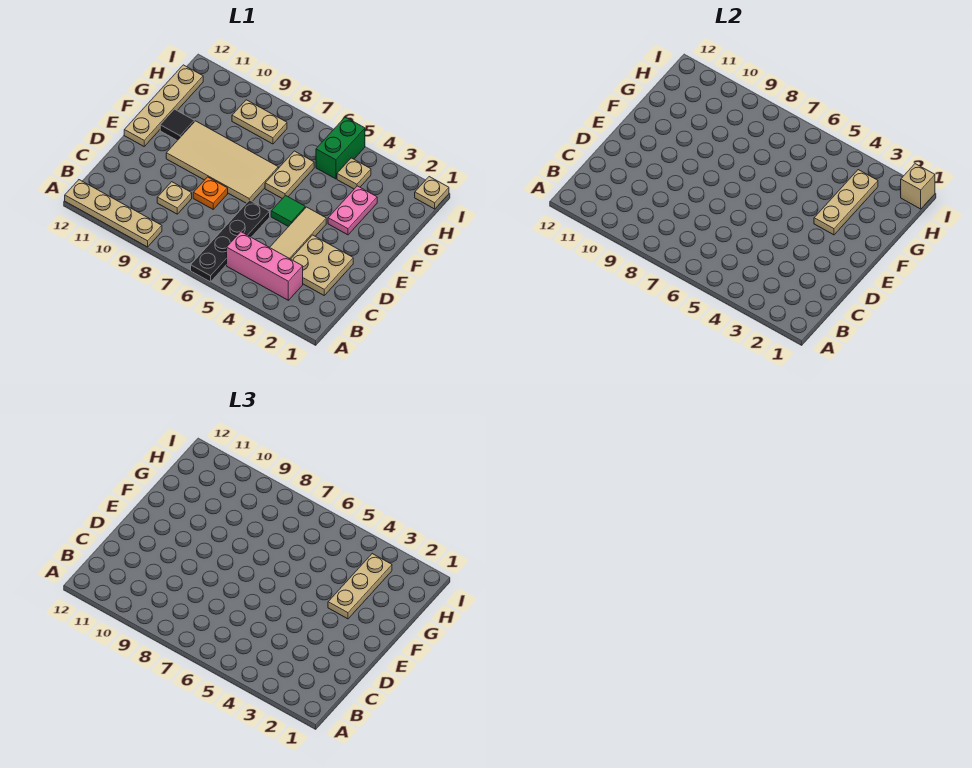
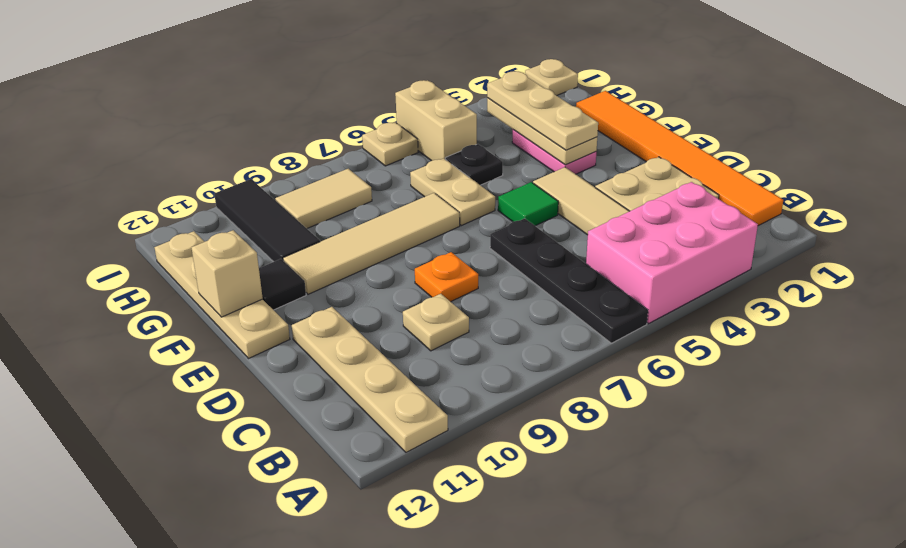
tan 1x4 plate [65,180,162,247] -> tan 1x4 plate turned to [292,307,448,452]
none -> orange 1x6 tile [576,91,783,226]
pink 1x3 brick [227,232,303,300] -> pink 2x3 brick [586,182,758,324]
tan 2x4 tile [166,121,278,203] -> tan 1x4 tile [283,193,460,294]
none -> black 1x1 plate [445,144,503,185]
none -> black 1x3 tile [214,179,320,262]
tan 1x1 plate [337,158,371,189] -> tan 1x1 plate moved to [362,122,418,166]
green 1x2 brick [316,117,365,179] -> tan 1x2 brick [395,80,477,161]
tan 1x2 plate [232,100,287,144] -> tan 1x2 tile [275,169,372,228]
tan 1x1 brick [901,164,935,209] -> tan 1x1 brick moved to [192,230,263,317]

